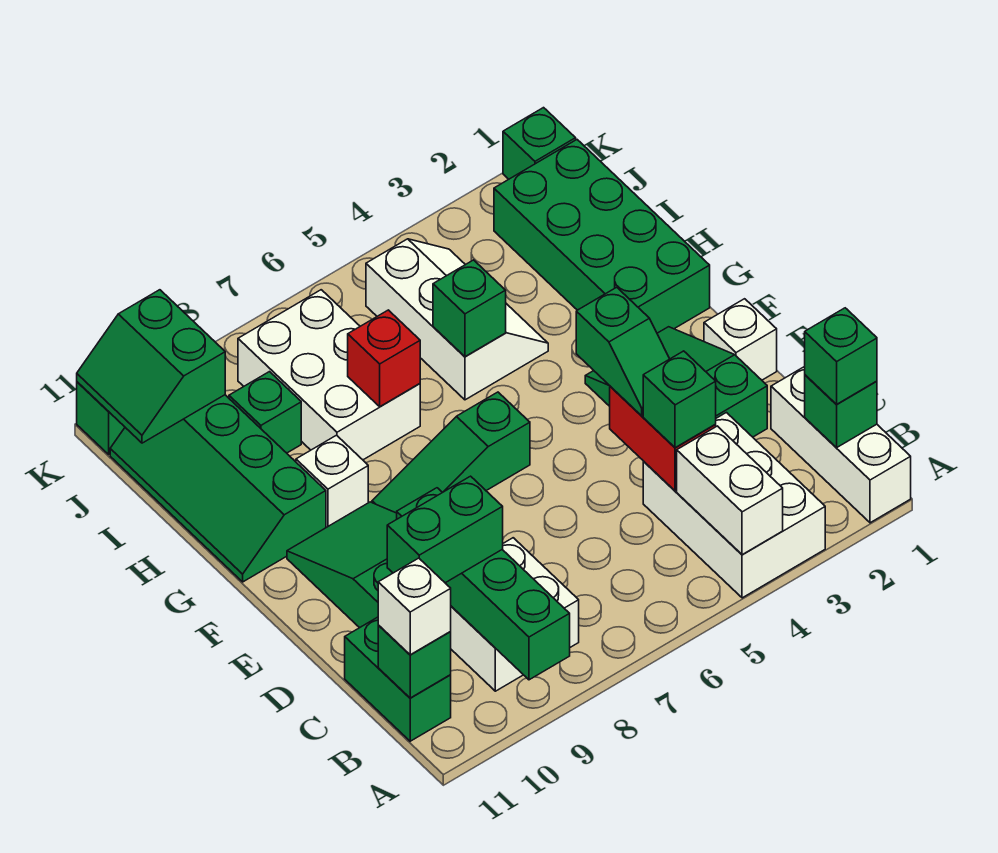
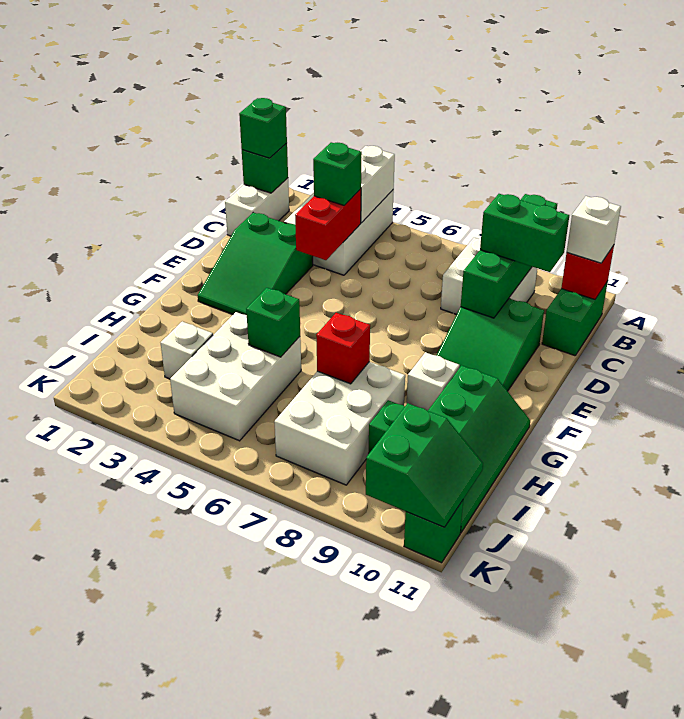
white 1x3 brick [771,367,911,523] -> white 1x2 brick [225,178,289,236]
green 1x1 brick [378,625,451,698] -> red 1x1 brick [561,245,614,299]
green 1x2 slope [576,287,669,416] -> none
white 1x1 brick [704,299,777,380] -> white 1x1 brick moved to [161,321,213,379]
green 1x3 slope [372,392,530,513] -> none
green 2x4 brick [494,140,710,333] -> none
white 2x3 slope [366,239,548,400] -> white 2x3 brick [170,312,301,441]
green 1x1 brick [503,108,576,179] -> none

